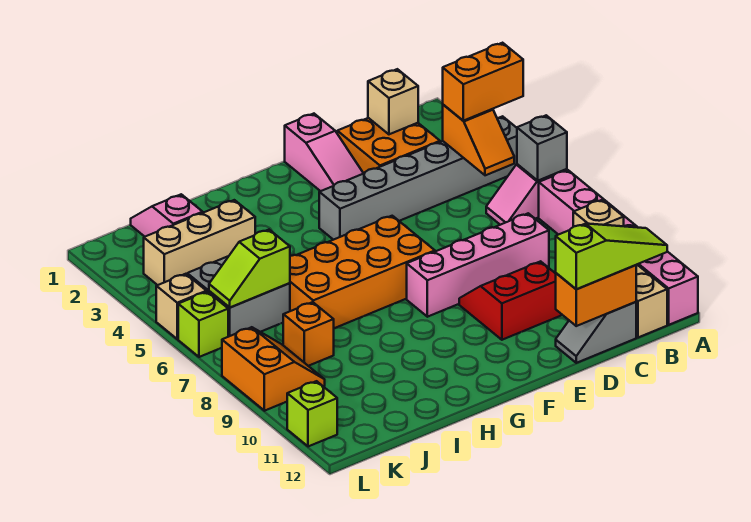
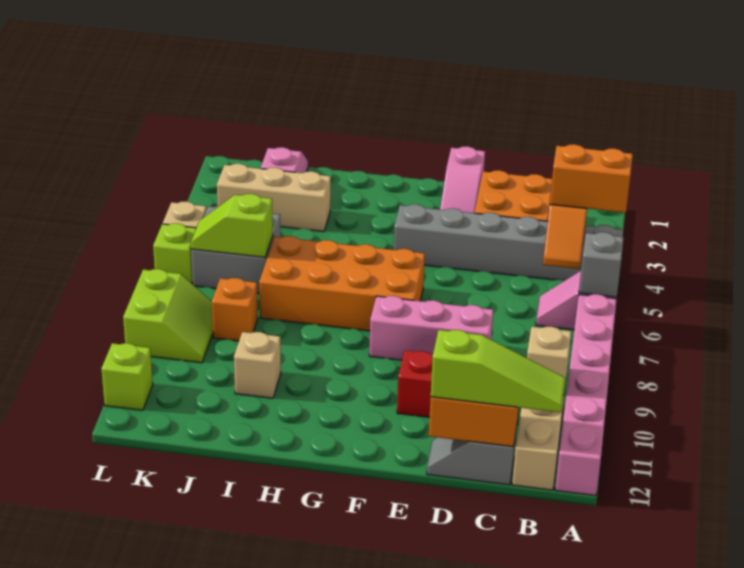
tan 1x1 brick [368,69,418,134] -> tan 1x1 brick moved to [234,332,281,398]
pink 1x4 brick [407,213,549,317] -> pink 1x3 brick [369,296,493,360]
orange 2x2 slope [222,327,325,411] -> lime 2x2 slope [123,269,213,363]

